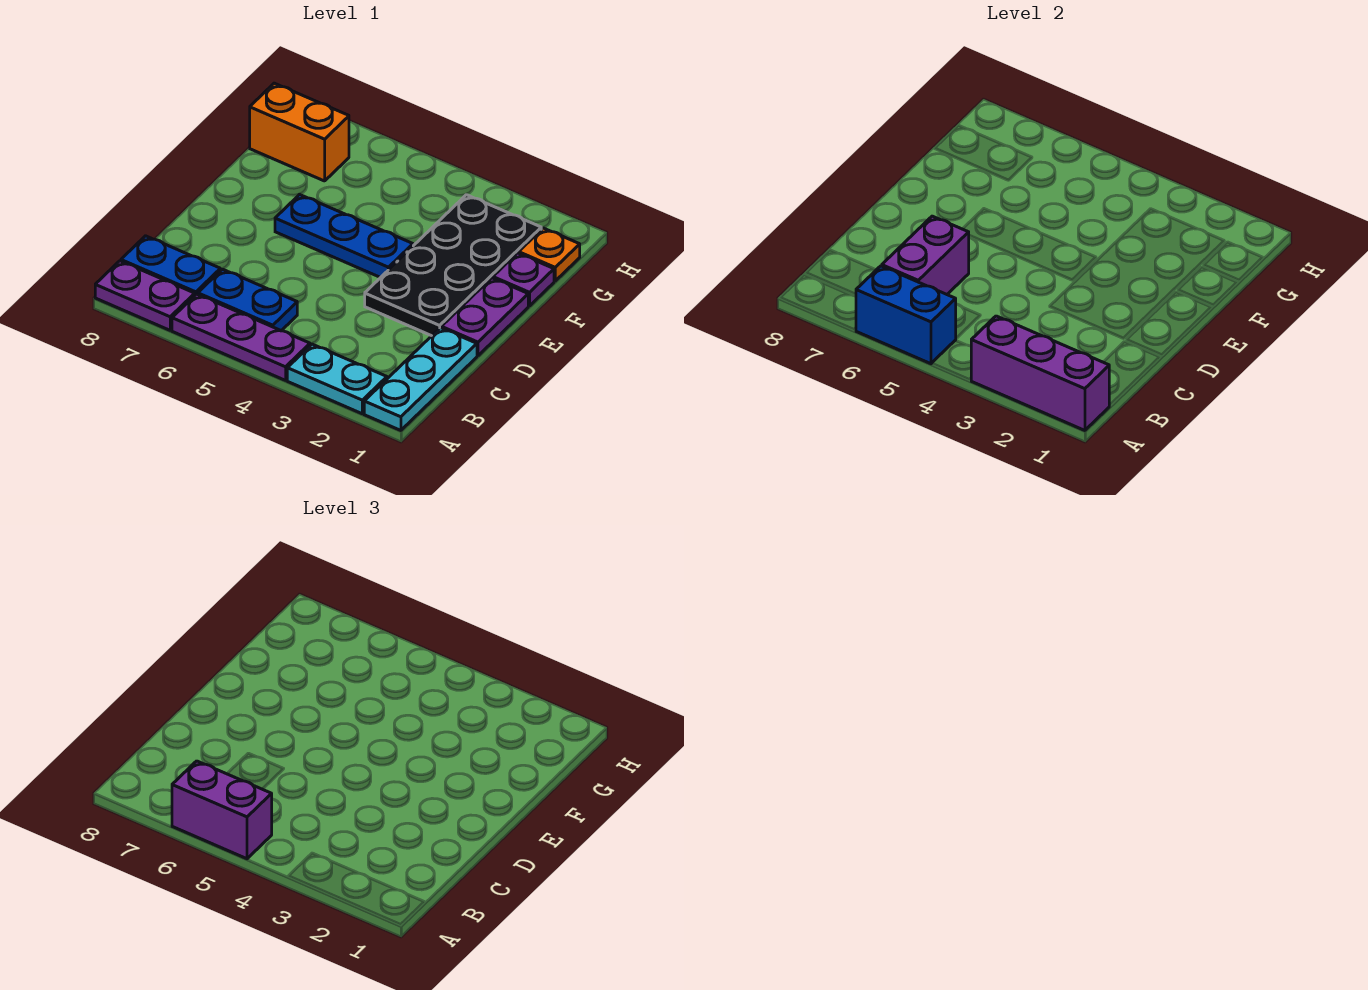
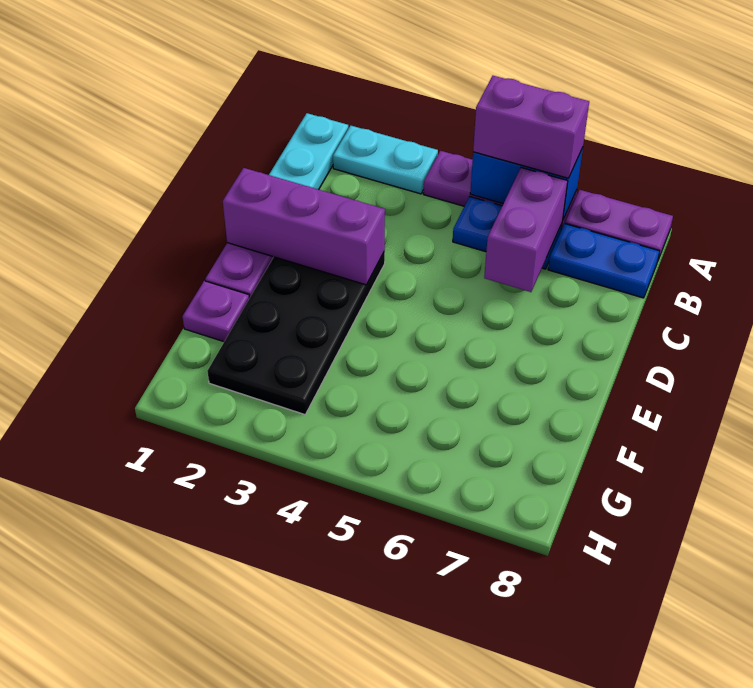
purple 1x3 brick [971,316,1109,430] -> purple 1x3 brick moved to [223,168,385,285]
blue 1x3 plate [275,194,413,278] -> none
orange 1x1 plate [519,228,580,281] -> none
orange 1x2 brick [250,83,349,181] -> none

